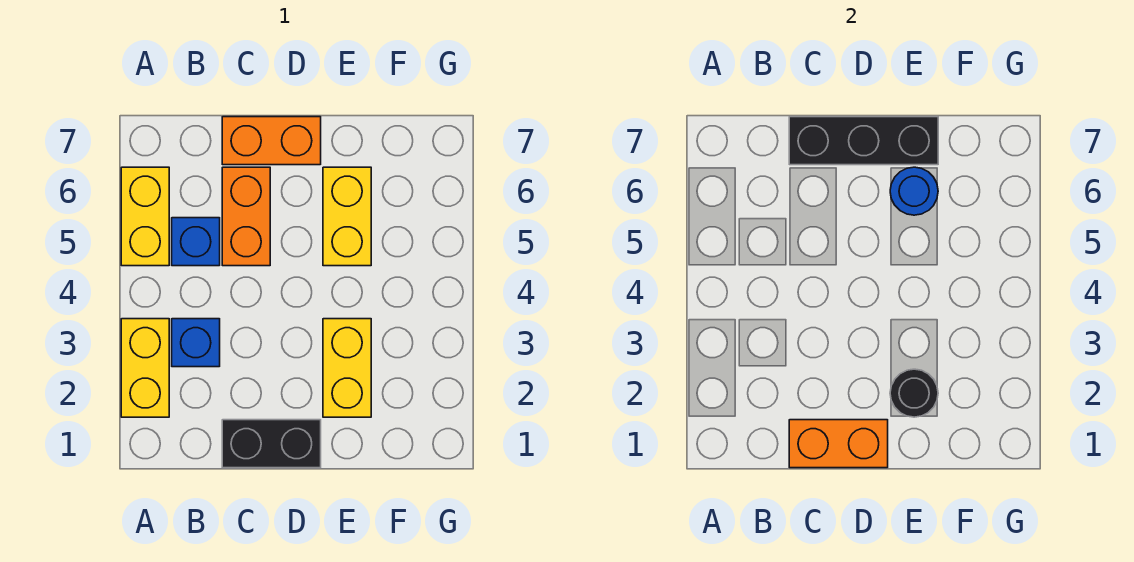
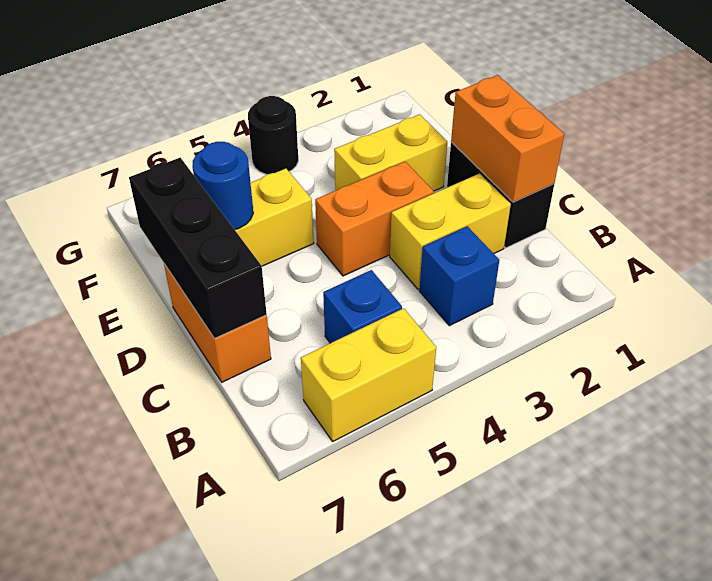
yellow 1x2 brick [121,319,169,417] -> yellow 1x2 brick moved to [390,173,511,289]
orange 1x2 brick [222,167,270,266] -> orange 1x2 brick moved to [315,162,434,276]
black 1x1 round brick [890,369,938,417] -> black 1x1 round brick moved to [248,96,298,174]

